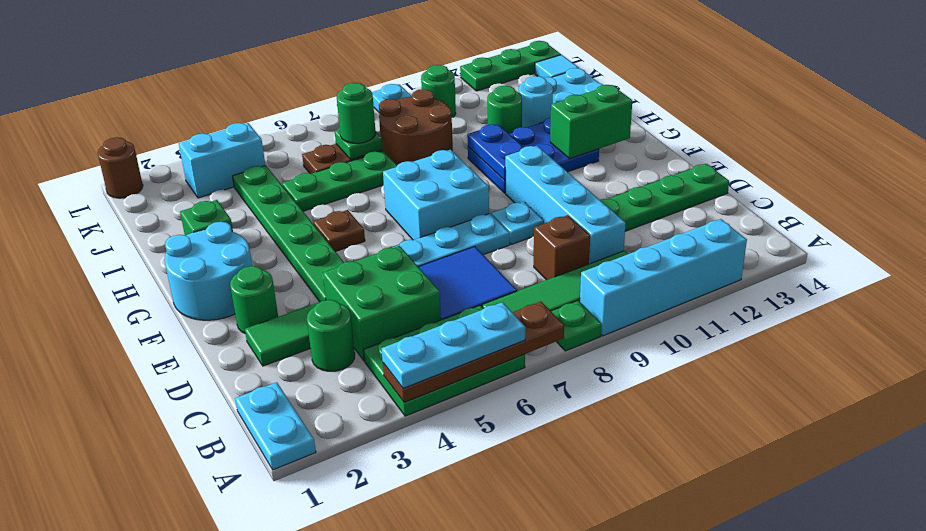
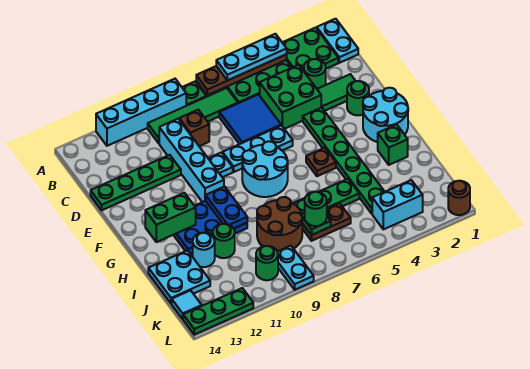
none -> green 2x2 plate [282,28,338,71]
cyan 2x2 brick [383,150,489,240] -> cyan 2x2 round brick [242,141,288,197]

